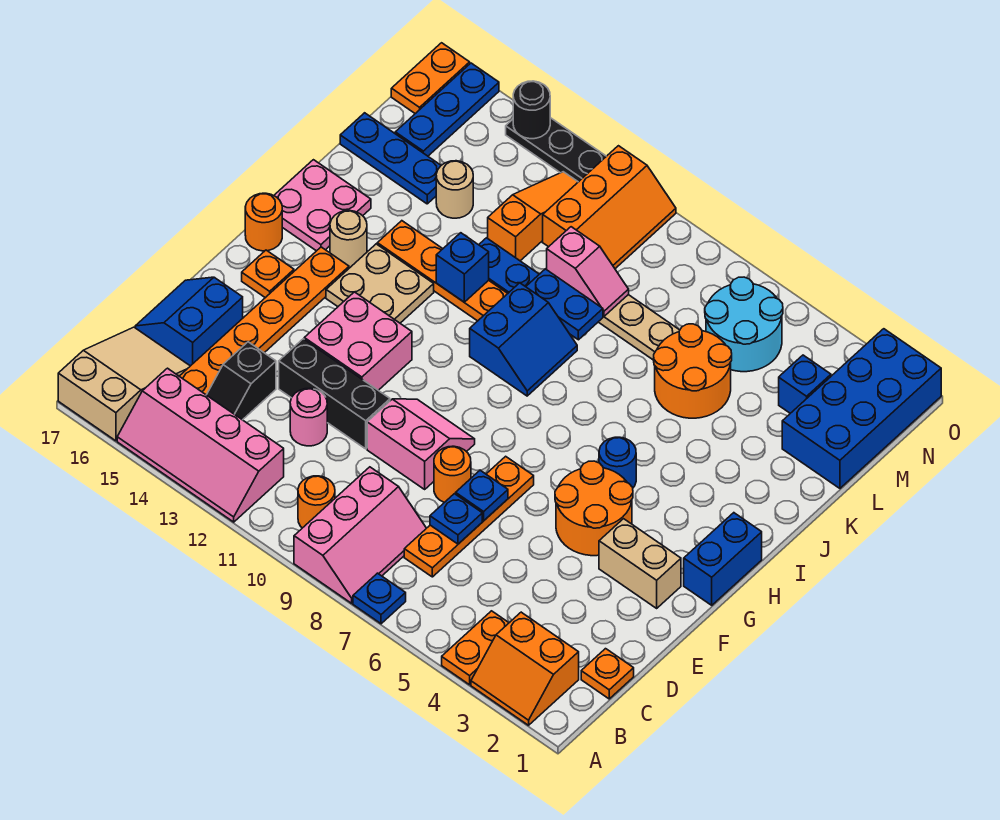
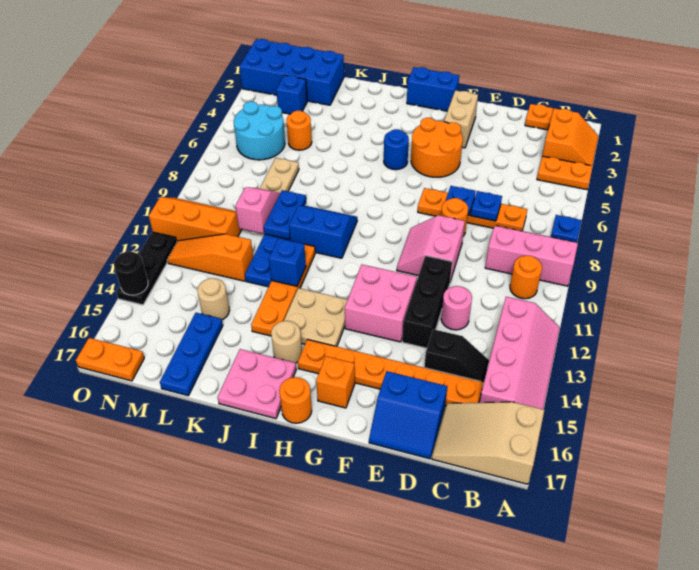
orange 1x1 plate [242,250,294,298] -> orange 1x1 brick [316,356,355,408]
orange 2x2 round brick [654,324,732,418] -> orange 1x1 round brick [286,111,312,150]
blue 1x3 plate [395,63,499,156] -> none

